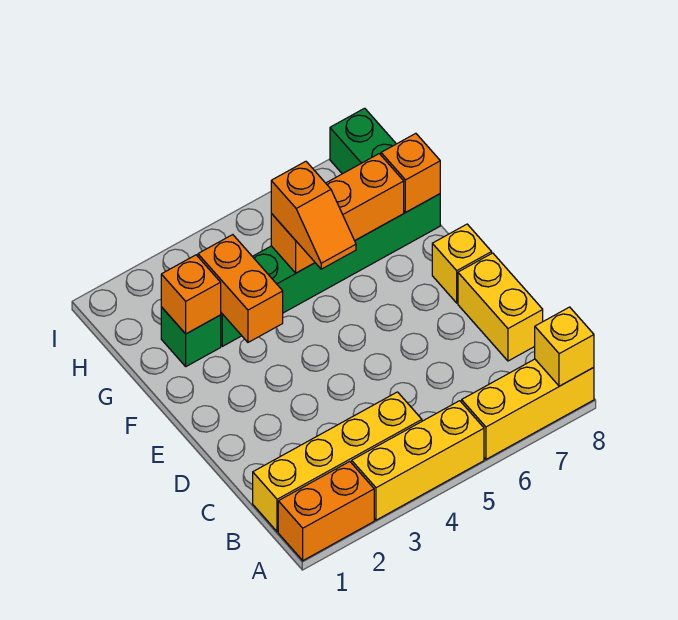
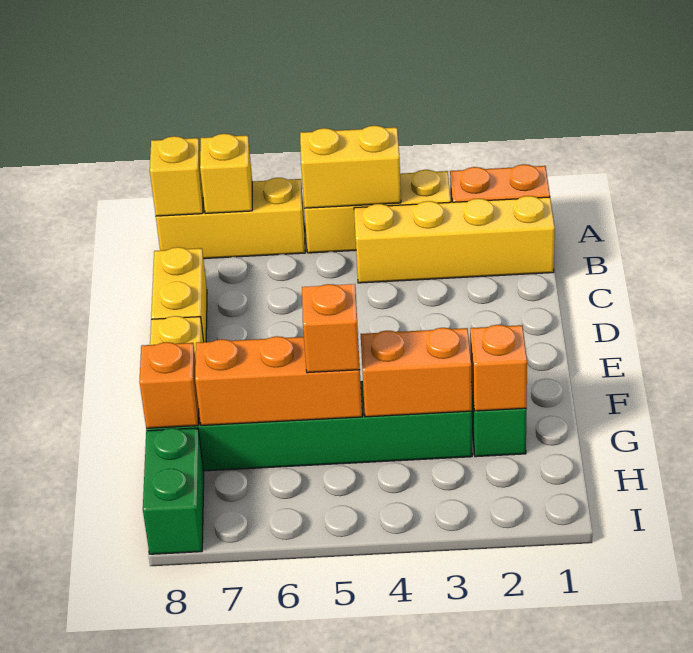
none -> yellow 1x2 brick [300,126,401,208]
none -> yellow 1x1 brick [200,134,252,214]
orange 1x2 brick [198,235,283,342] -> orange 1x2 brick turned to [361,328,472,417]

